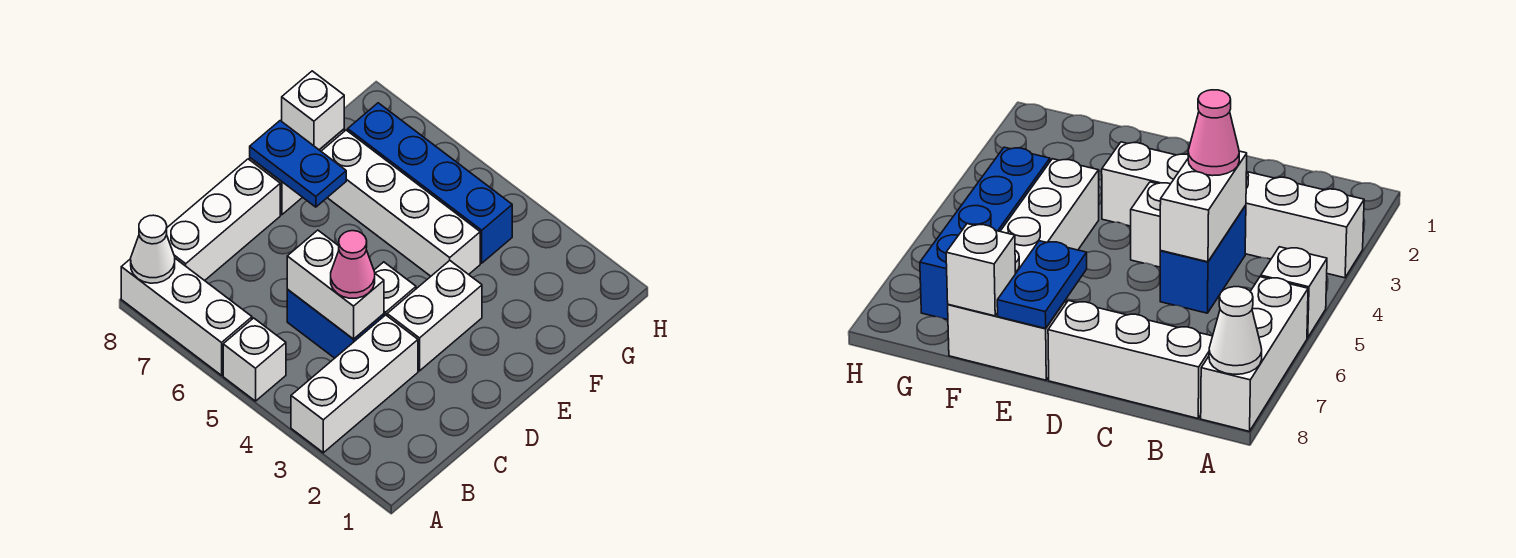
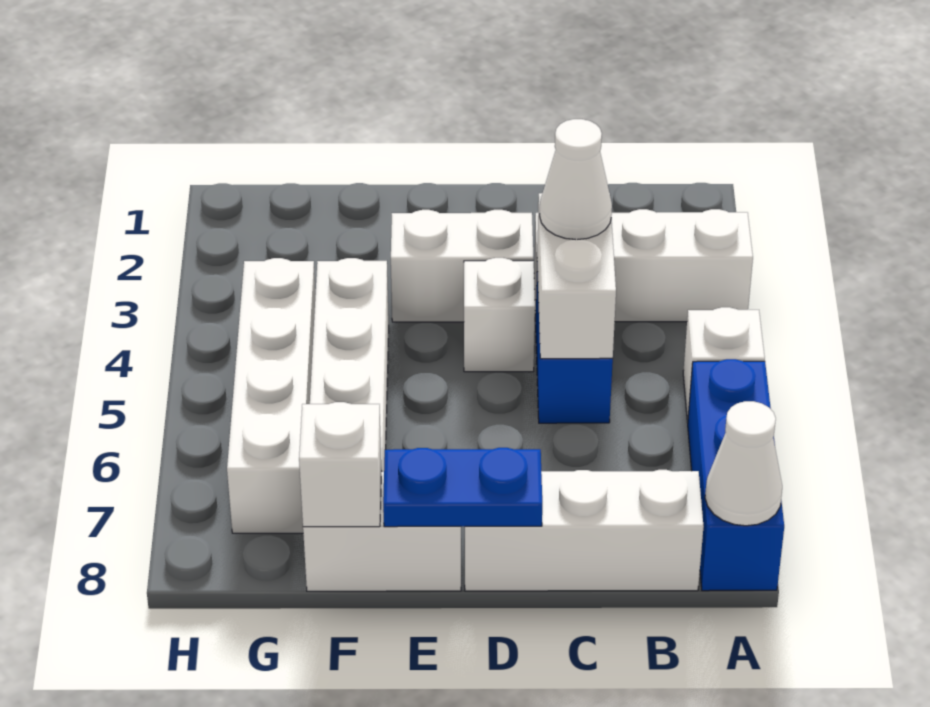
white 1x3 brick [121,259,252,375] -> blue 1x3 brick [688,359,784,591]
pink 1x1 cone [331,231,375,298] -> white 1x1 cone [540,119,612,240]
blue 1x2 plate [250,121,346,207] -> blue 1x2 plate turned to [383,448,542,527]
blue 1x4 brick [348,103,512,263] -> white 1x4 brick [227,258,316,533]

